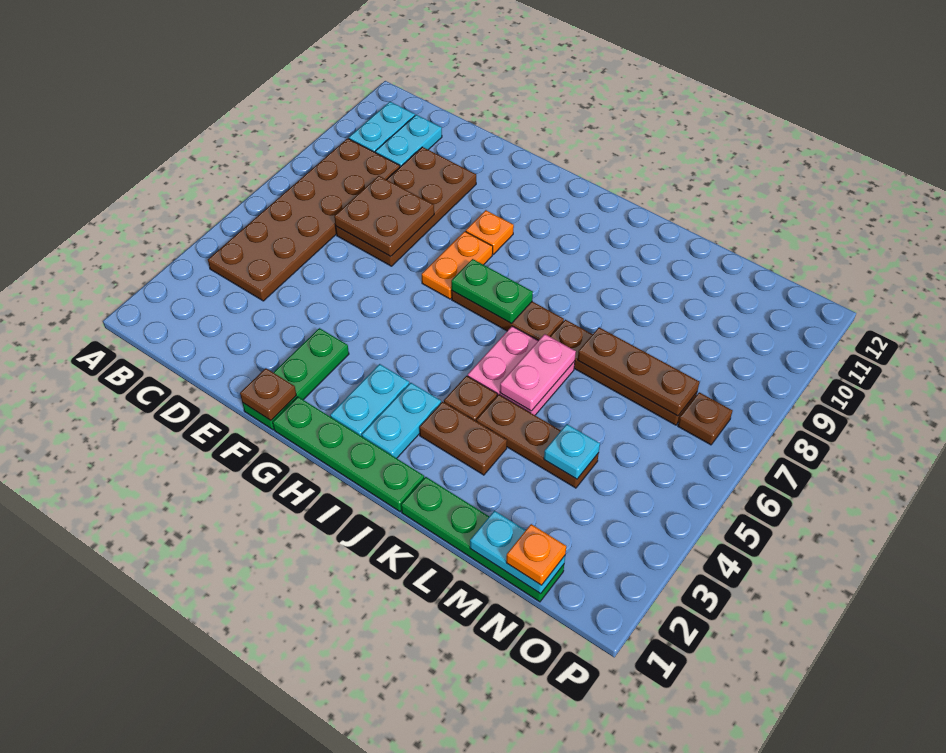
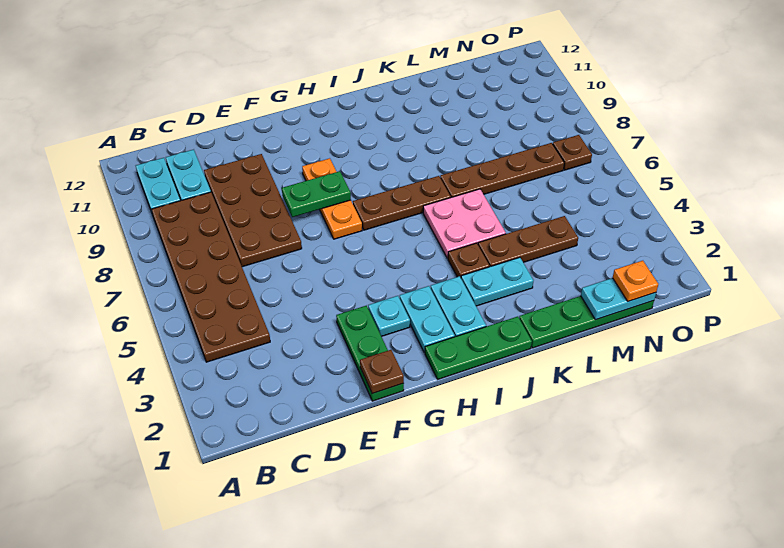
brown 2x2 plate [334,176,434,256] -> none
green 1x4 plate [273,397,424,512] -> green 1x3 plate [425,316,532,379]
green 1x2 plate [451,259,533,323] -> green 1x2 plate moved to [282,171,351,217]
brown 1x2 plate [419,402,507,475] -> cyan 1x2 plate [461,257,534,306]
pink 1x2 plate [500,334,576,411] -> none
brown 1x3 plate [578,327,700,416] -> none
cyan 1x1 plate [544,424,600,479] -> cyan 1x1 plate moved to [368,296,410,336]

